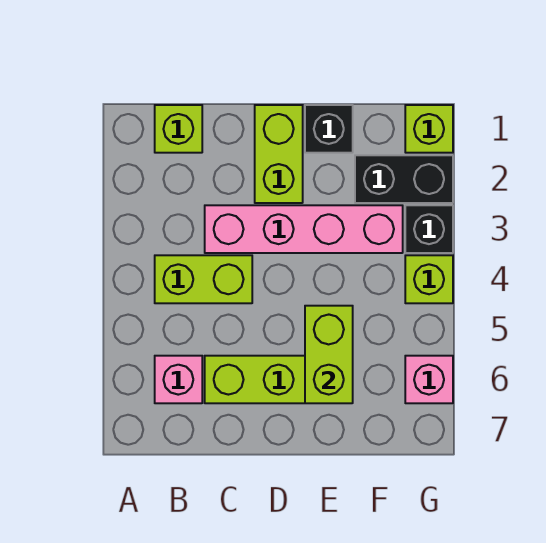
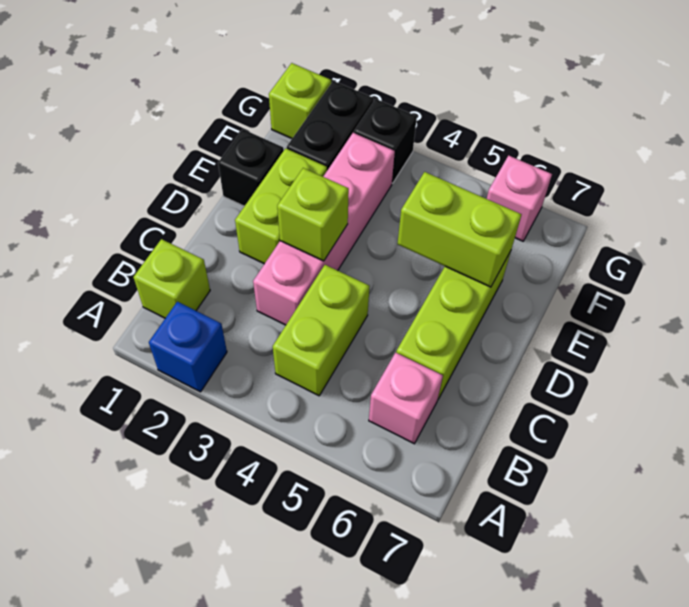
none -> blue 1x1 brick [149,302,227,392]
lime 1x2 brick [255,105,303,203] -> lime 1x2 brick turned to [235,148,327,264]
lime 1x1 brick [405,255,453,303] -> lime 1x1 brick moved to [277,168,349,261]

